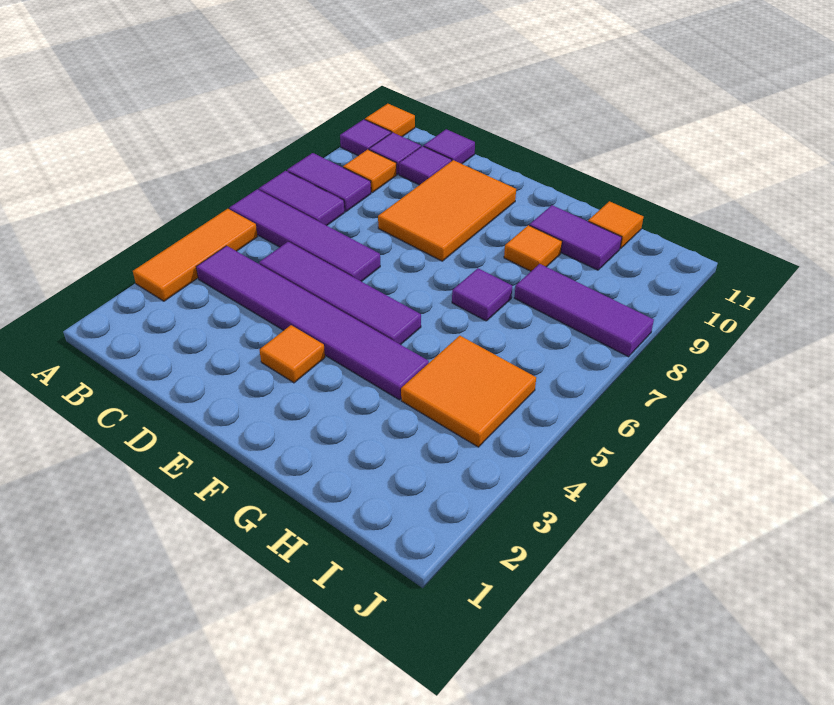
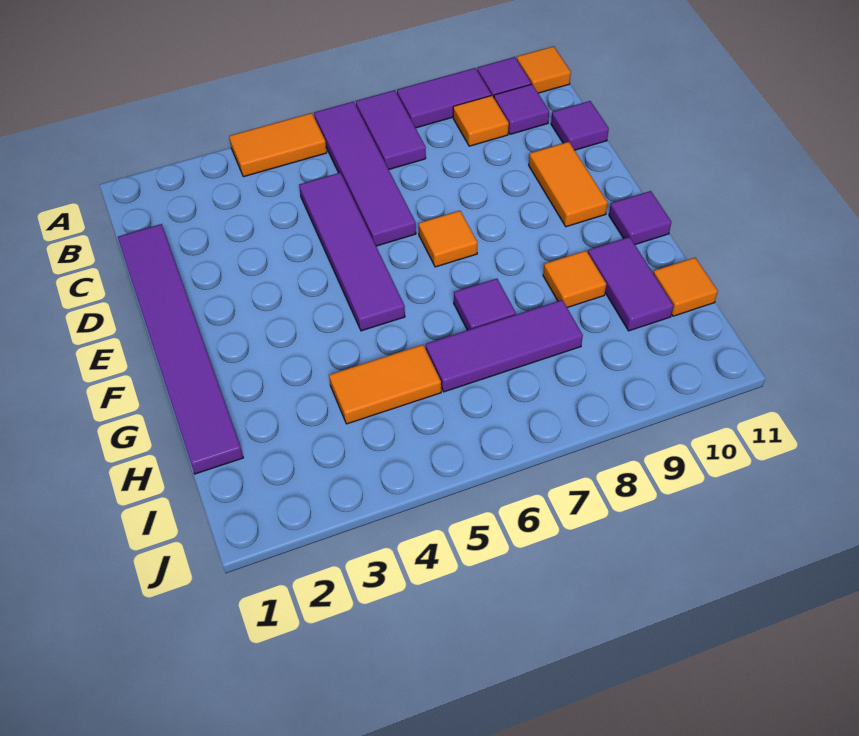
orange 1x3 tile [133,209,258,301] -> orange 1x2 tile [229,113,327,177]
purple 1x2 tile [287,153,371,212] -> purple 1x2 tile turned to [397,68,491,128]
purple 1x6 tile [196,246,429,400] -> purple 1x6 tile moved to [118,224,243,474]
purple 1x1 tile [399,146,452,185] -> purple 1x1 tile moved to [609,191,671,245]
orange 2x3 tile [378,160,516,261] -> orange 1x2 tile [529,142,608,227]
orange 1x1 tile [260,325,325,383] -> orange 1x1 tile moved to [419,211,478,267]
orange 2x2 tile [401,336,536,447] -> orange 1x2 tile [329,345,441,424]
purple 1x3 tile [514,264,654,357] -> purple 1x3 tile turned to [426,300,583,392]

